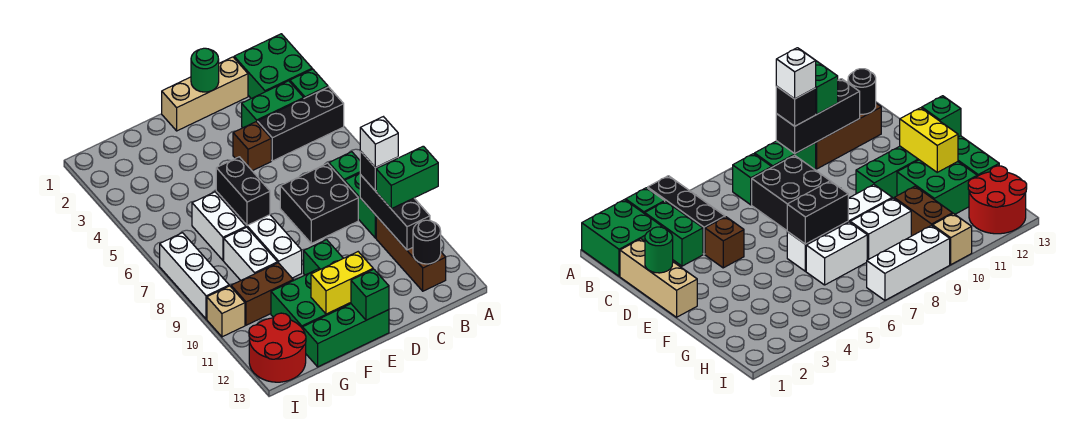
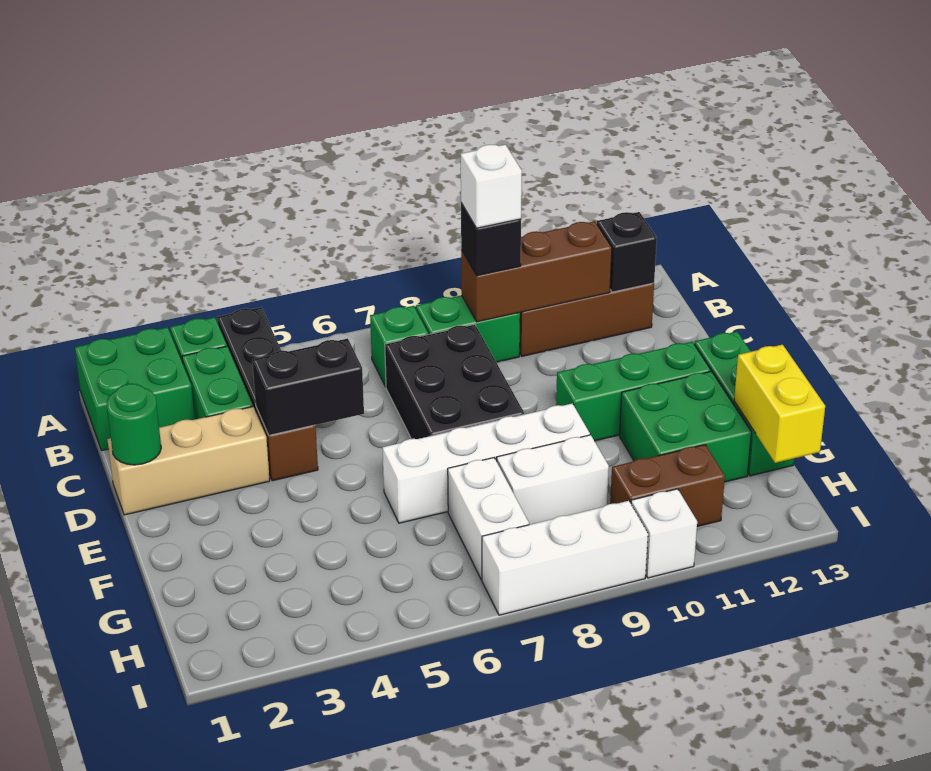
green 1x2 brick [376,146,438,209] -> none
black 1x3 brick [360,175,430,250] -> brown 1x3 brick [461,221,612,322]
black 1x1 round brick [413,220,441,264] -> black 1x1 brick [597,212,657,292]
tan 1x3 brick [162,57,248,131] -> tan 1x3 brick turned to [107,407,270,515]
black 2x2 brick [280,163,358,243] -> black 2x3 brick [385,324,524,439]
yellow 1x2 brick [311,252,373,314] -> yellow 1x2 brick moved to [734,345,825,463]
green 1x1 brick [351,269,389,320] -> none
black 1x2 brick [216,157,270,225] -> black 1x2 brick moved to [252,339,364,435]
white 1x2 brick [192,192,246,260] -> white 1x2 brick turned to [448,458,529,580]
brown 1x2 brick [231,263,293,325] -> brown 1x2 brick turned to [610,445,725,527]
red 2x2 round brick [249,313,306,382] -> none
tan 1x1 brick [207,286,245,337] -> white 1x1 brick [631,489,697,578]

